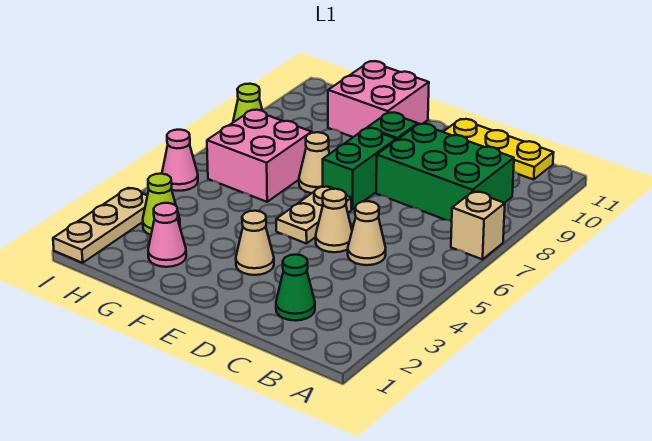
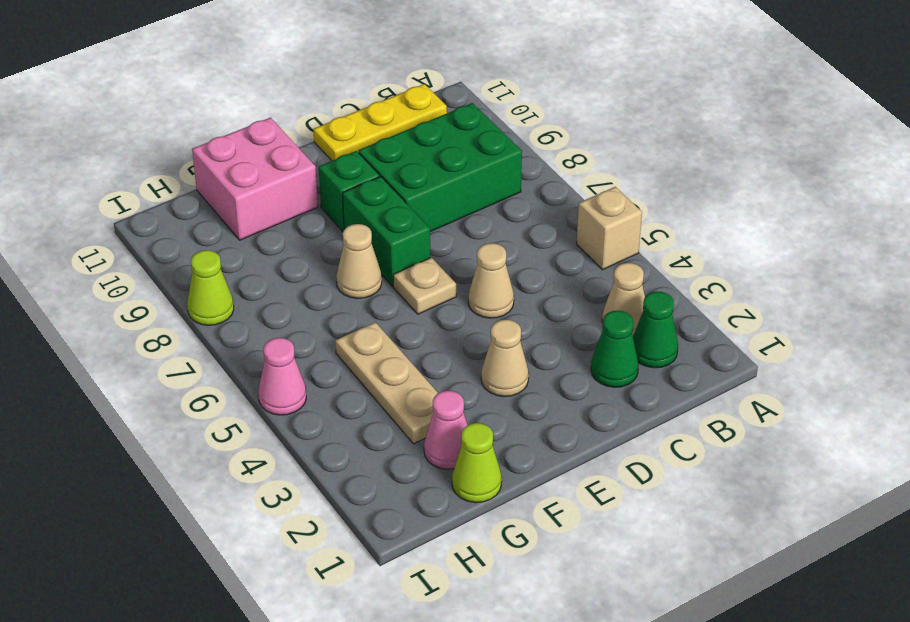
tan 1x1 brick [451,191,505,259] -> tan 1x1 brick moved to [577,187,642,270]
none -> green 1x1 cone [633,292,678,368]
tan 1x1 cone [348,201,386,265] -> tan 1x1 cone moved to [602,263,645,335]
tan 1x2 plate [276,186,351,244] -> tan 1x1 plate [393,258,456,314]
pink 2x2 brick [207,110,312,202] -> none
lime 1x1 cone [143,174,180,235] -> lime 1x1 cone moved to [452,423,502,503]
tan 1x3 plate [53,188,147,263] -> tan 1x3 plate moved to [335,322,438,444]

